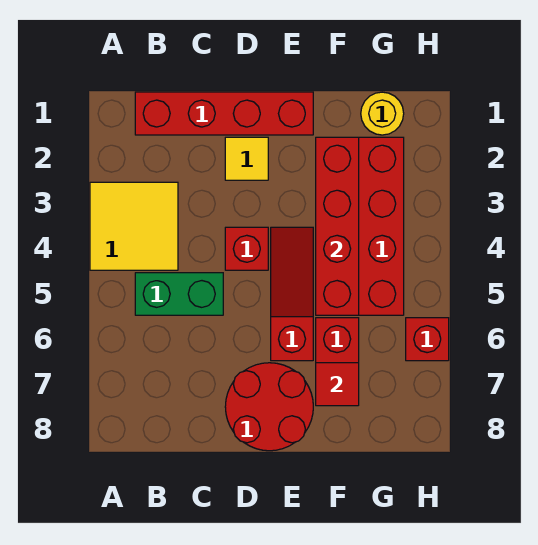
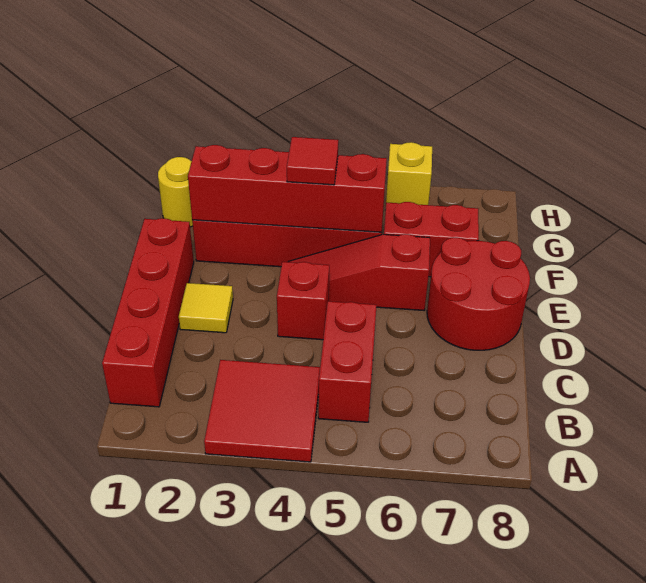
yellow 2x2 tile [90,182,178,270] -> red 2x2 tile [204,360,320,462]
green 1x2 brick [135,273,223,315] -> red 1x2 brick [318,301,377,422]
red 1x1 tile [316,363,359,406] -> red 1x1 tile moved to [287,137,338,185]
red 1x1 brick [406,318,449,361] -> yellow 1x1 brick [386,142,432,205]

